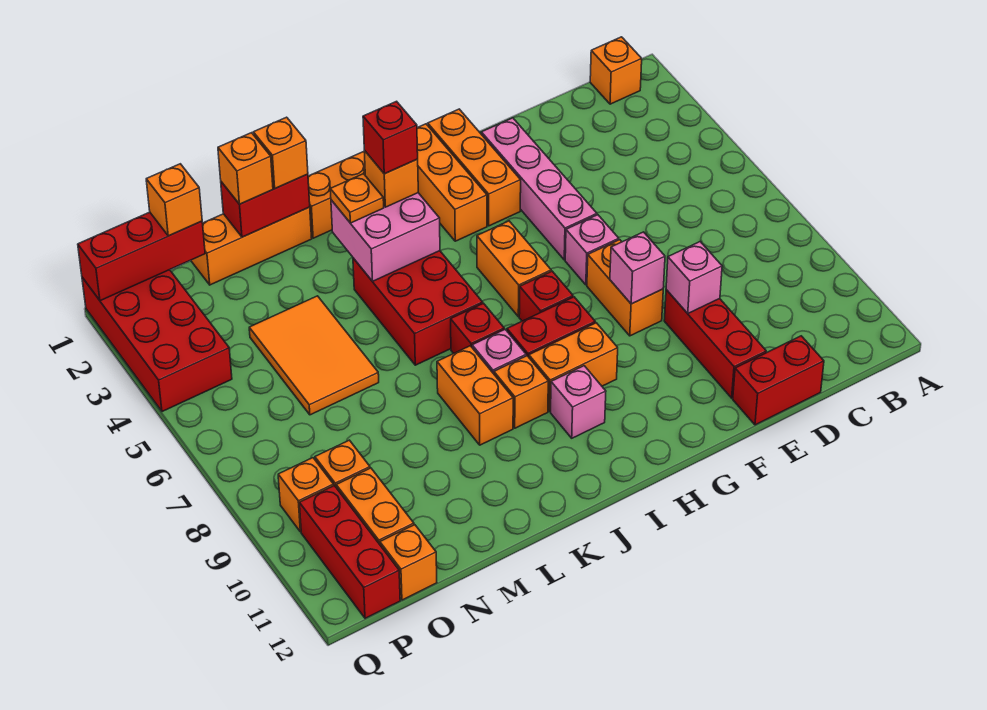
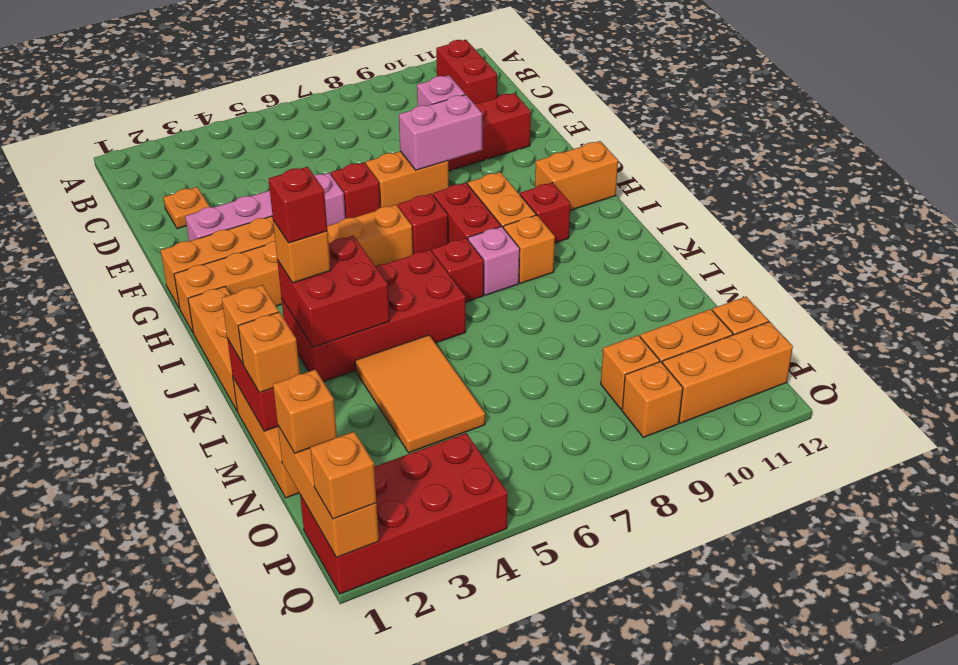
orange 1x1 brick [590,37,642,104] -> orange 1x1 brick moved to [310,432,376,519]
red 1x2 brick [733,336,824,425] -> red 1x2 brick moved to [436,40,497,104]
pink 1x1 brick [565,215,619,285] -> red 1x1 brick [331,162,380,218]
pink 1x1 brick [610,232,665,304] -> pink 1x2 brick [399,95,482,170]
pink 1x1 brick [551,366,606,438] -> red 1x1 brick [520,182,570,243]
pink 2x2 brick [331,193,440,281] -> red 2x2 brick [277,236,390,347]
red 2x3 brick [353,251,483,365] -> red 2x4 brick [281,250,466,382]
orange 1x1 plate [330,174,384,223] -> orange 1x1 plate moved to [163,187,210,229]
orange 1x2 brick [437,346,513,445] -> orange 1x2 brick moved to [535,141,618,210]
orange 2x3 tile [249,296,379,415] -> orange 2x3 tile turned to [355,335,485,453]
red 1x3 brick [78,212,205,301] -> orange 1x3 brick [278,426,379,558]
red 1x3 brick [299,486,400,618] -> orange 1x3 brick [663,322,793,423]

